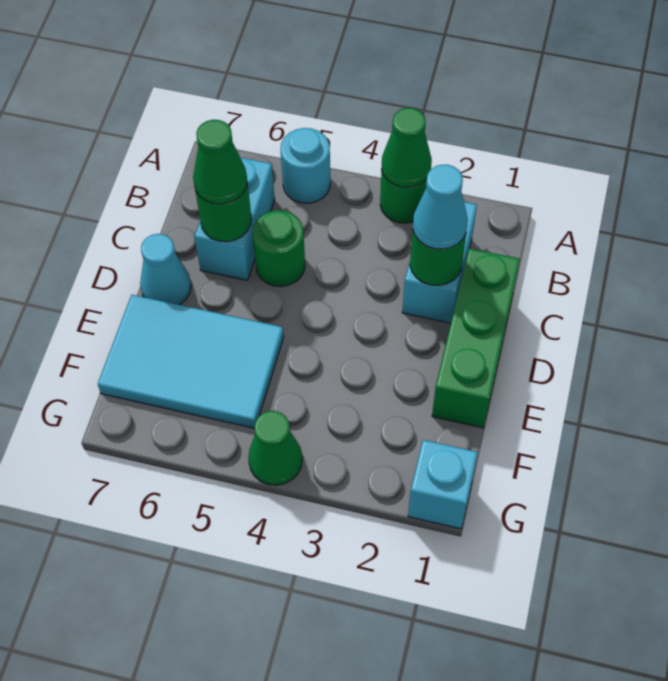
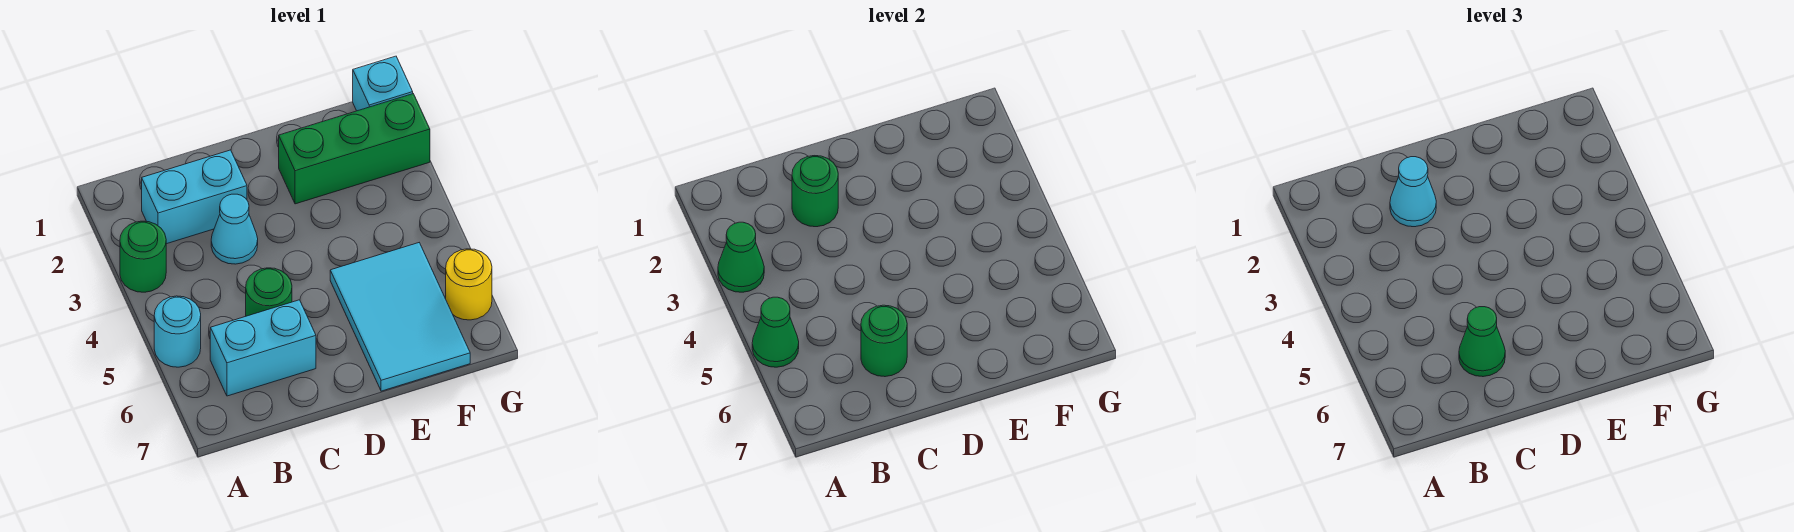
green 1x3 brick [432,248,520,428] -> green 1x3 brick moved to [279,94,430,204]
cyan 1x1 cone [140,234,191,305] -> cyan 1x1 cone moved to [211,194,258,264]
green 1x1 cone [248,411,302,485] -> green 1x1 cone moved to [752,297,799,367]
none -> yellow 1x1 round brick [446,249,492,320]

